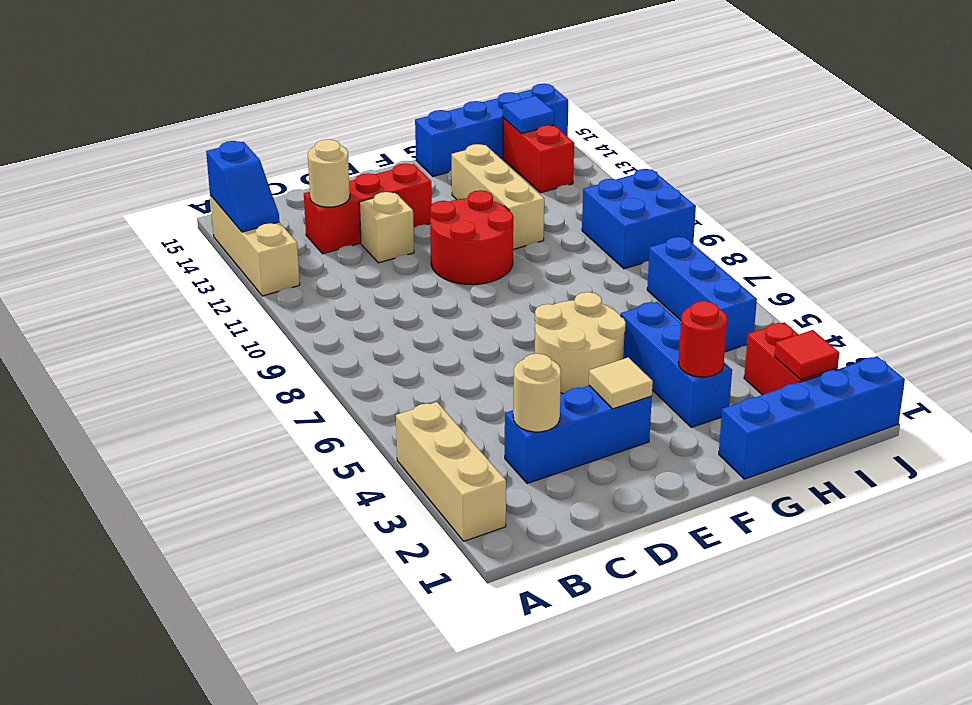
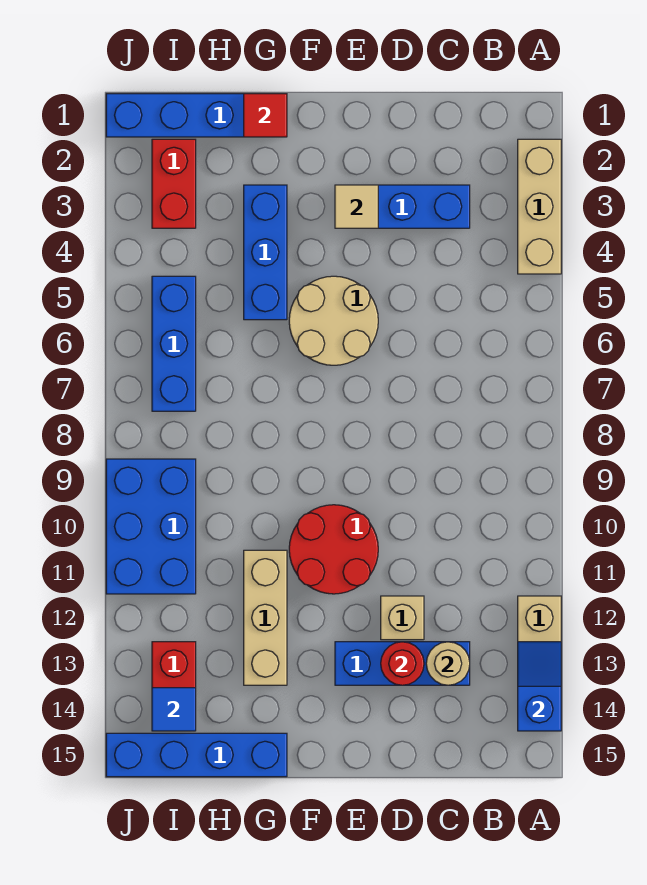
tan 1x1 round brick [513,353,561,432] -> none
red 1x3 brick [304,163,432,254] -> blue 1x3 brick [335,642,470,685]
red 1x1 round brick [678,301,727,377] -> red 1x1 round brick moved to [381,642,424,685]
red 1x1 tile [775,330,839,380] -> red 1x1 tile moved to [244,94,287,137]
blue 2x2 brick [582,169,696,269] -> blue 2x3 brick [106,459,196,594]

